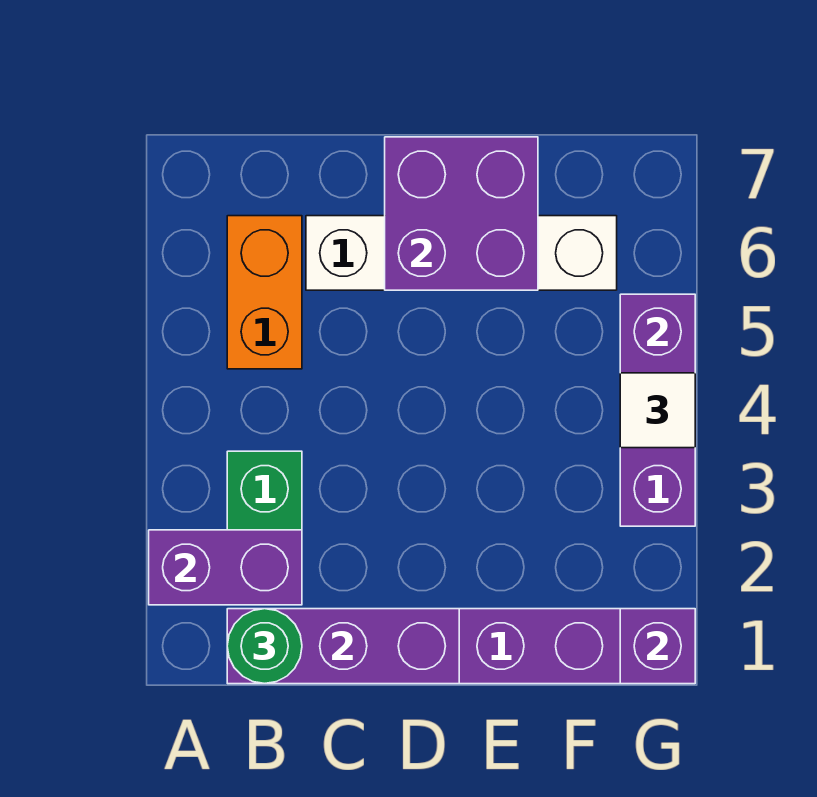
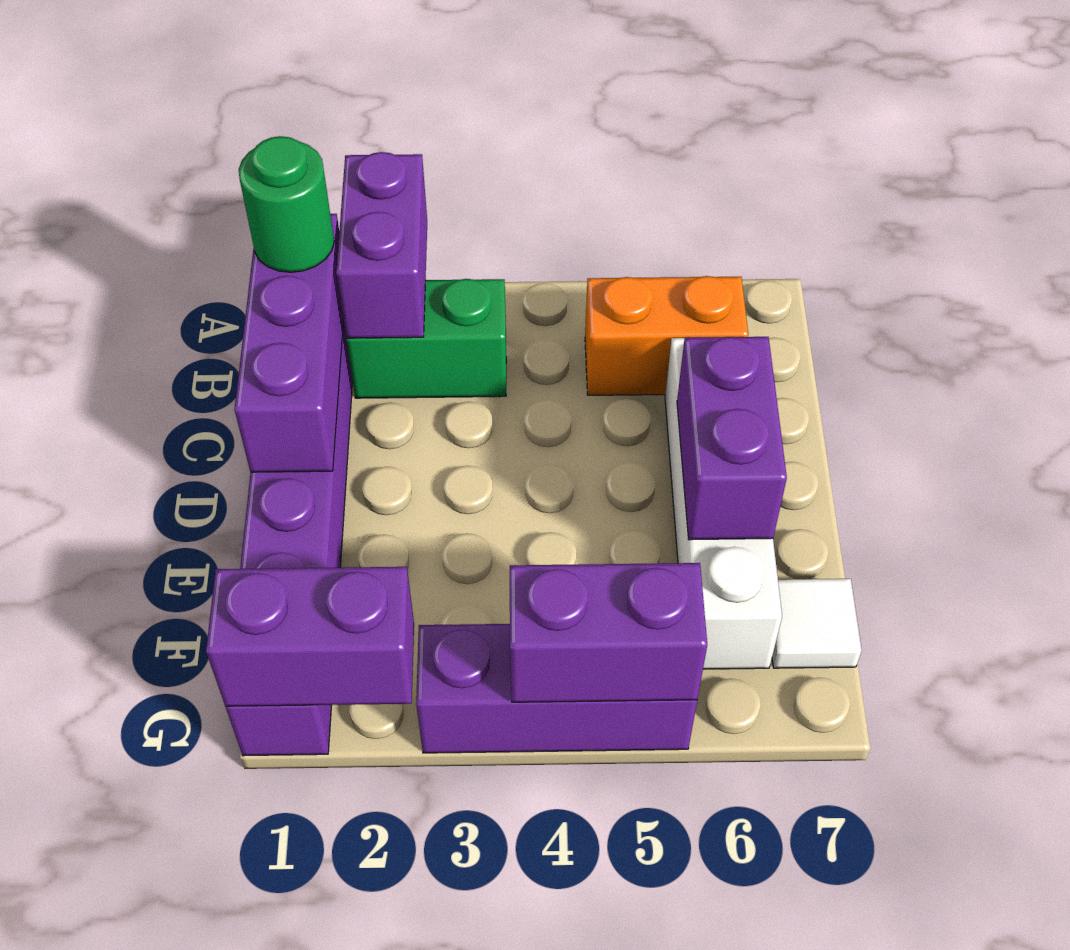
purple 2x2 brick [385,137,538,290] -> purple 1x2 brick [677,337,787,540]
purple 1x1 brick [620,609,695,684] -> purple 1x2 brick [206,567,414,707]
white 1x1 tile [620,373,695,448] -> white 1x1 tile moved to [772,579,862,668]

